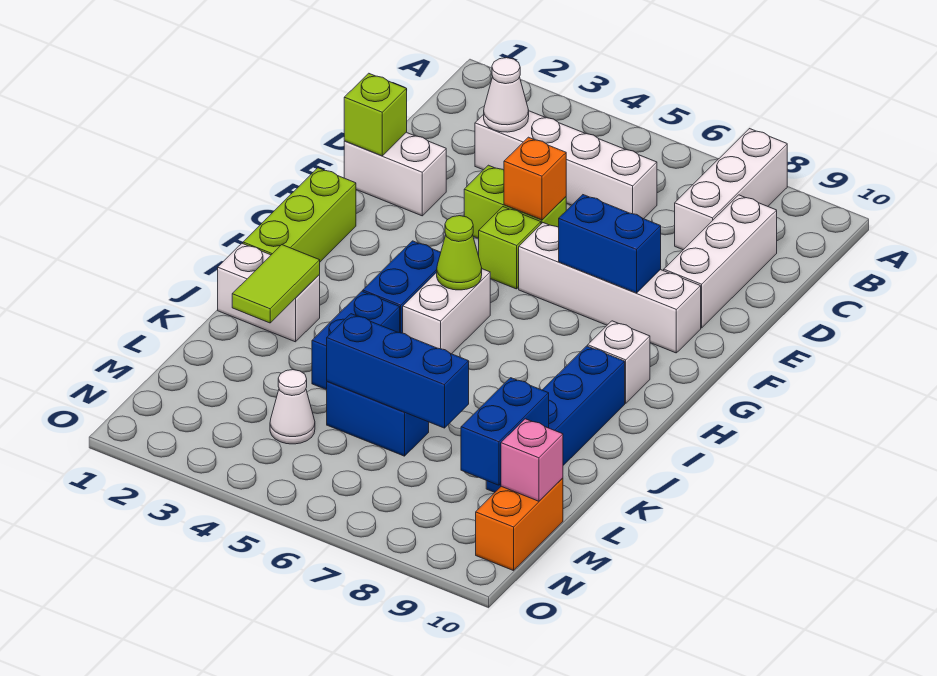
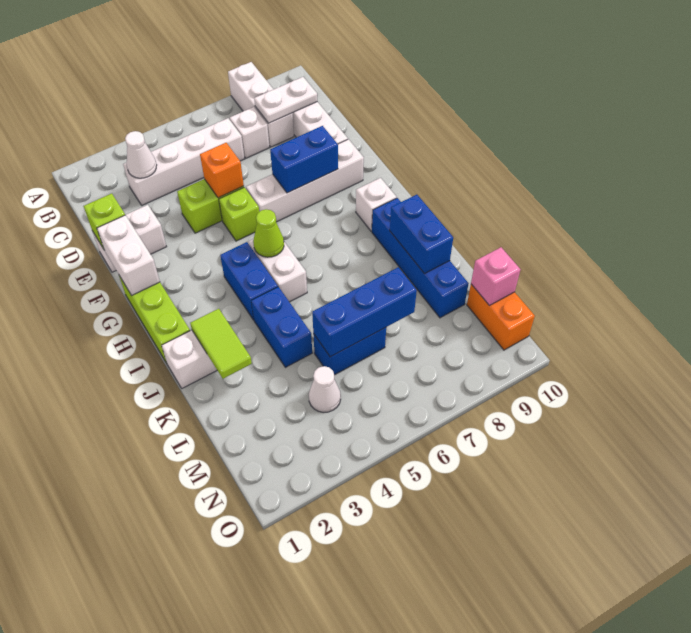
none -> white 1x1 brick [230,107,270,158]
none -> white 1x2 plate [254,77,317,123]
none -> white 1x2 brick [97,215,160,295]
blue 1x2 brick [461,378,549,485] -> blue 1x2 brick moved to [390,195,453,274]

